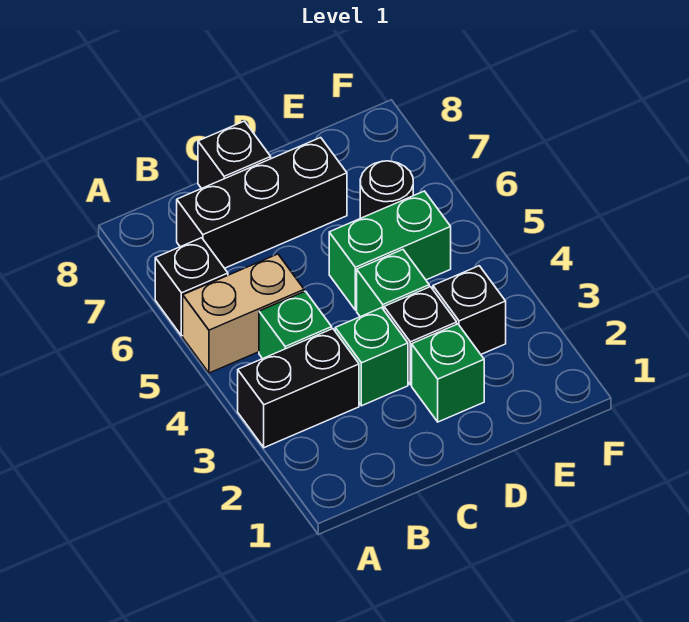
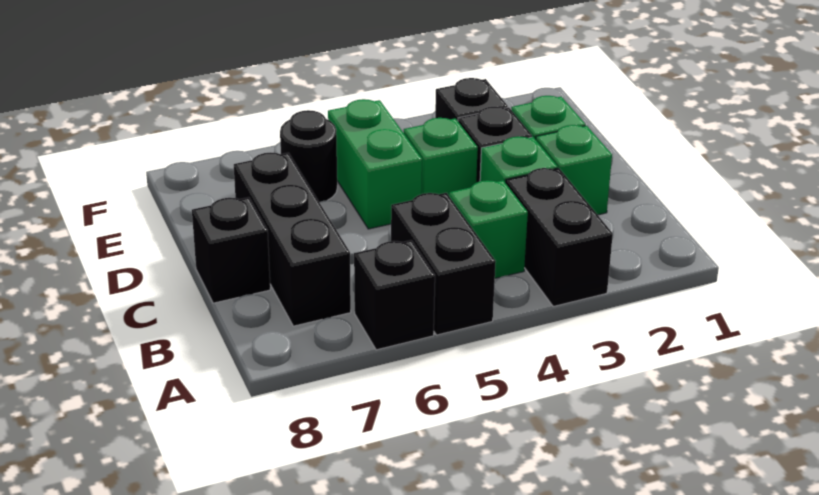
tan 1x2 brick [183,254,304,373] -> black 1x2 brick [391,193,496,335]
none -> green 1x1 brick [536,125,612,215]

